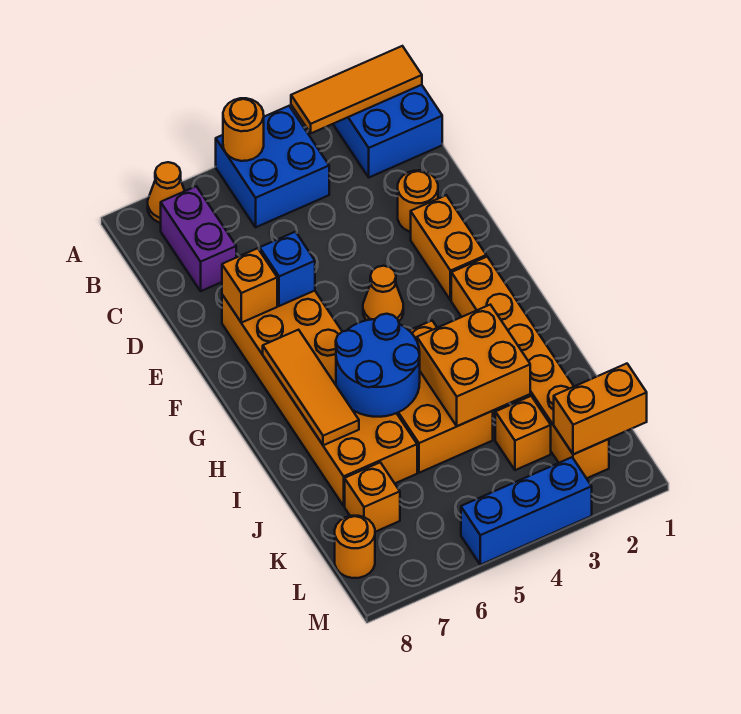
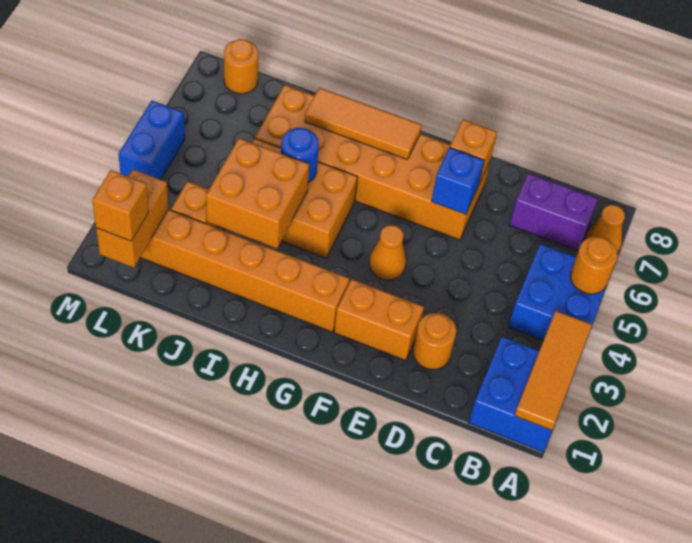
blue 2x2 round brick [336,314,420,417] -> blue 1x1 round brick [281,128,319,183]
orange 1x1 brick [345,462,400,532] -> orange 1x1 brick moved to [92,170,149,241]
blue 1x3 brick [461,457,592,565] -> blue 1x2 brick [118,101,185,180]

